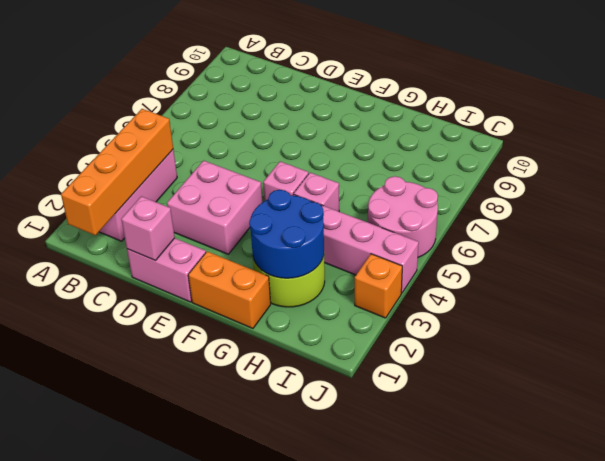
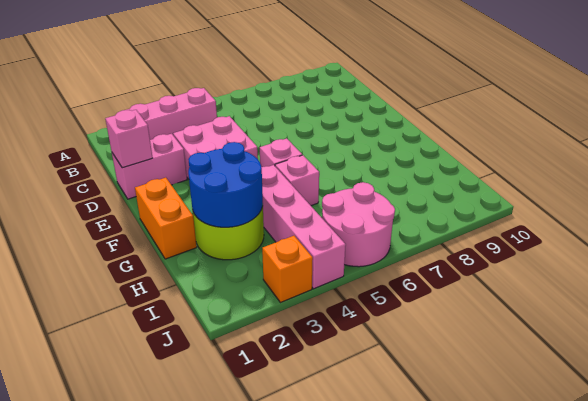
orange 1x4 brick [61,109,173,236] -> none
pink 1x2 brick [127,238,206,302] -> pink 1x2 brick turned to [112,134,187,199]

